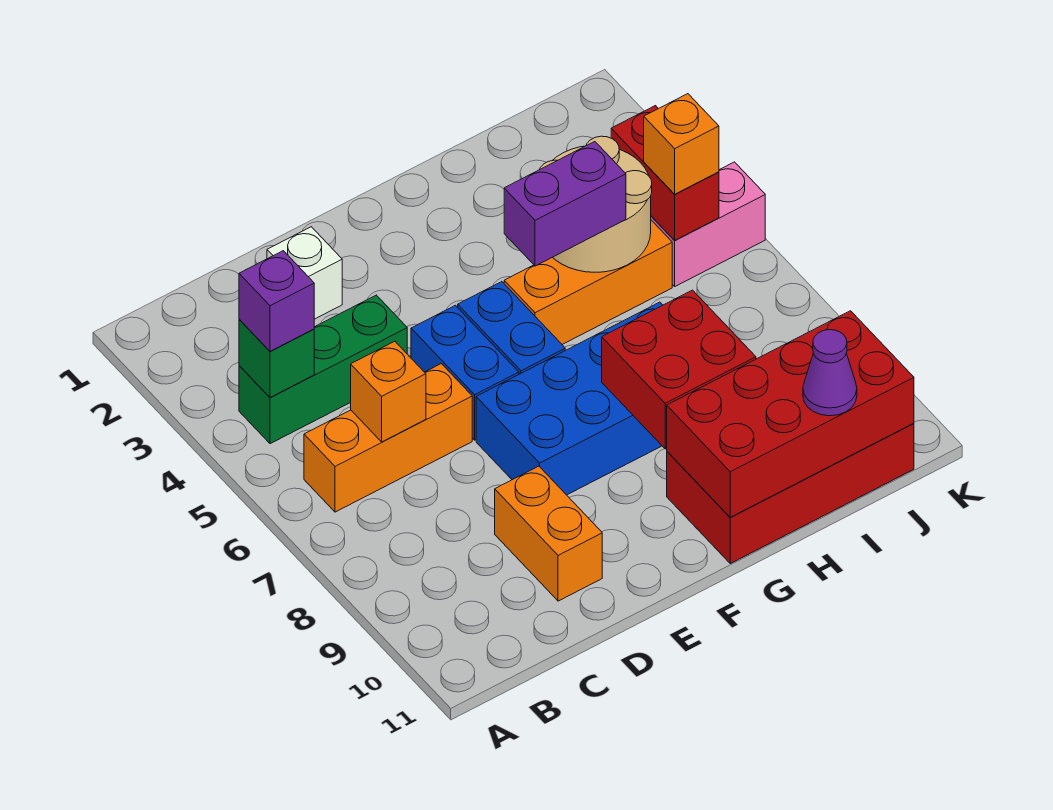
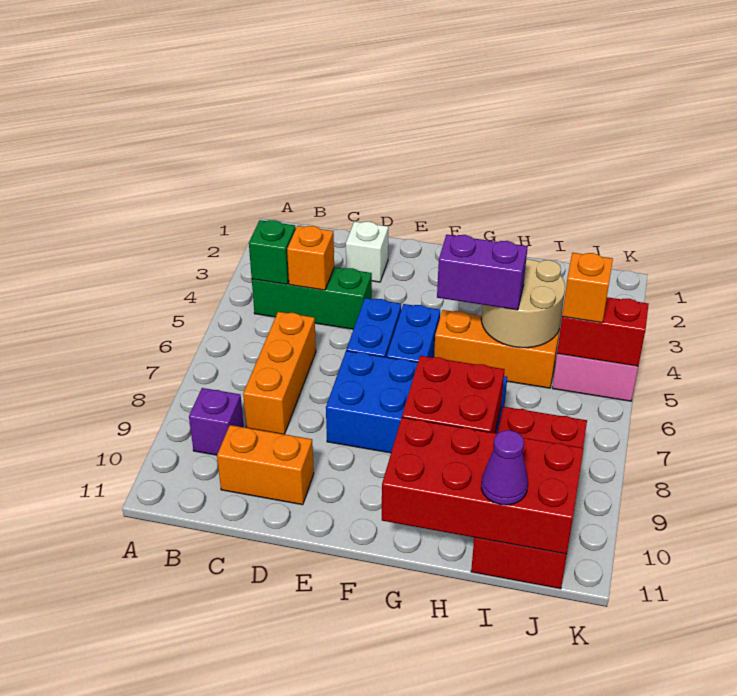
purple 1x1 brick [239,251,314,351] -> purple 1x1 brick moved to [189,388,244,455]
orange 1x3 brick [304,364,472,512] -> orange 1x3 brick turned to [243,312,316,434]
orange 1x1 brick [351,341,426,442] -> orange 1x1 brick moved to [287,226,334,290]
orange 1x2 brick [495,466,602,601] -> orange 1x2 brick turned to [217,425,314,505]
red 2x4 brick [667,423,914,563] -> red 2x4 brick turned to [471,407,587,589]
red 1x2 brick [611,106,719,240] -> red 1x2 brick turned to [557,297,649,366]

